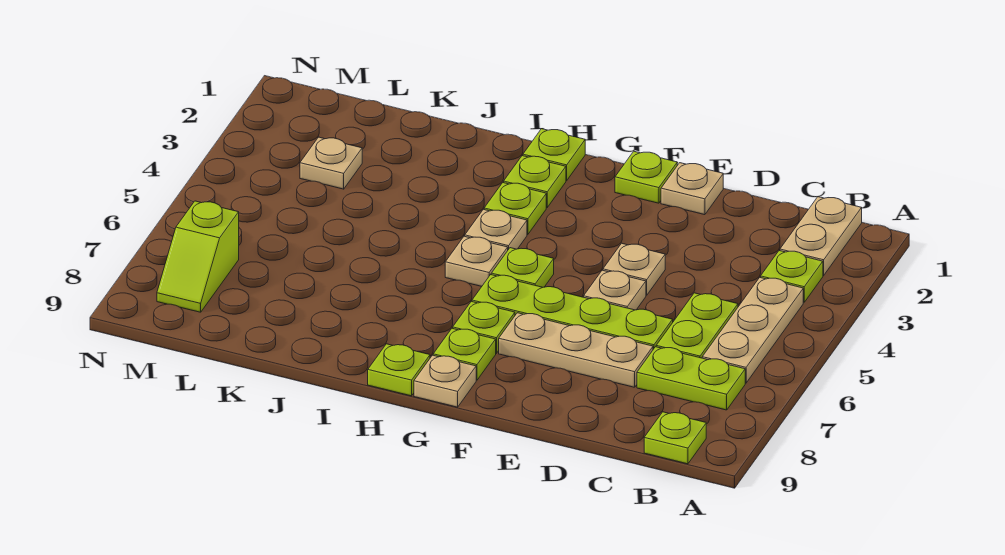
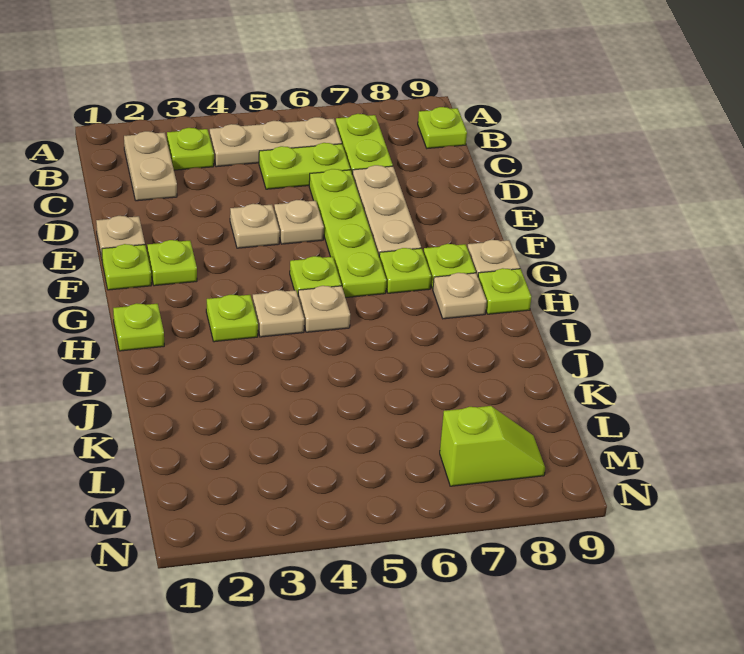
tan 1x2 plate [780,197,862,275] -> tan 1x2 plate turned to [124,131,177,201]
lime 1x1 plate [504,156,566,207] -> lime 1x1 plate moved to [147,240,197,286]
tan 1x1 plate [300,137,362,189] -> tan 1x1 plate moved to [433,273,487,319]

